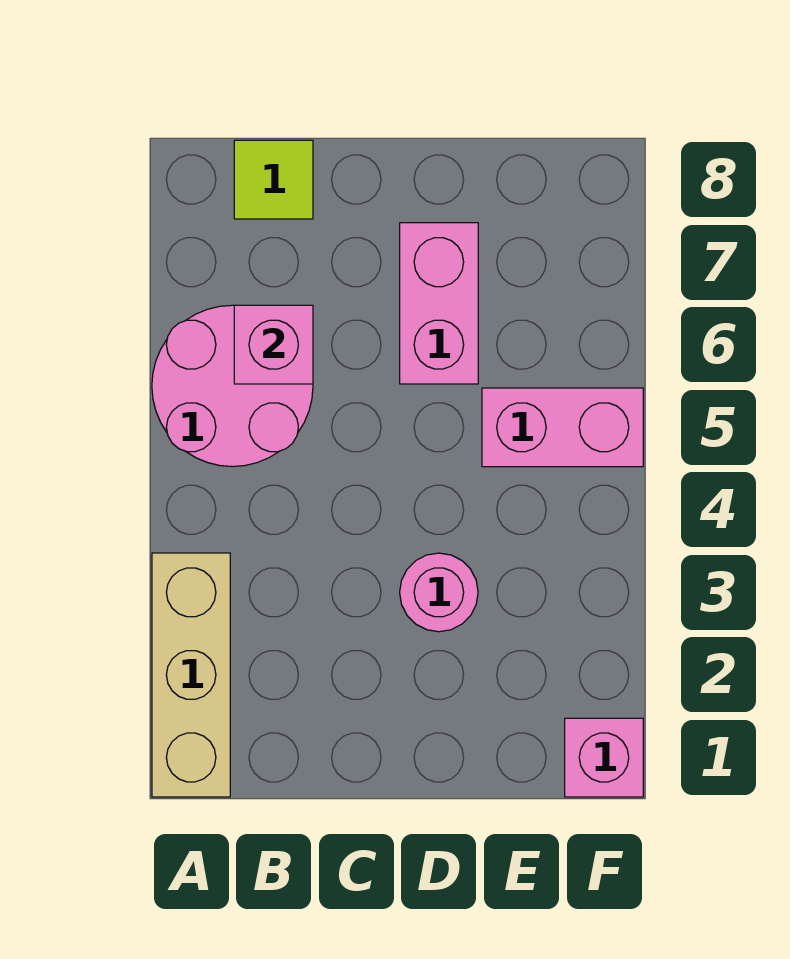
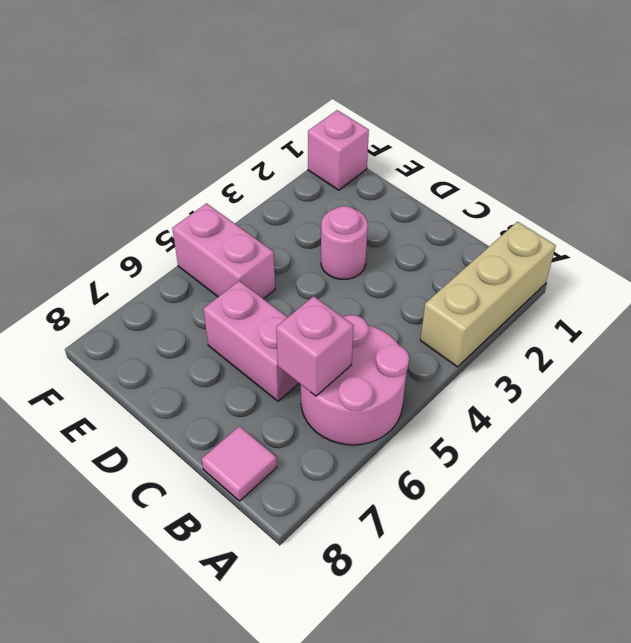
lime 1x1 tile [234,140,313,219] -> pink 1x1 tile [202,426,277,501]
pink 1x2 brick [400,223,478,384] -> pink 1x2 brick turned to [203,281,299,401]

